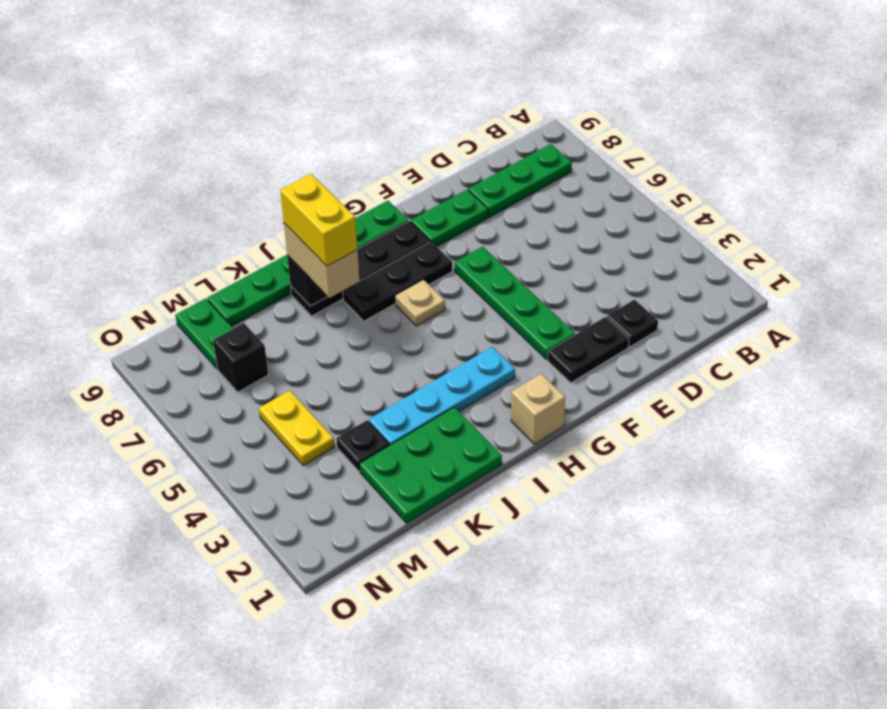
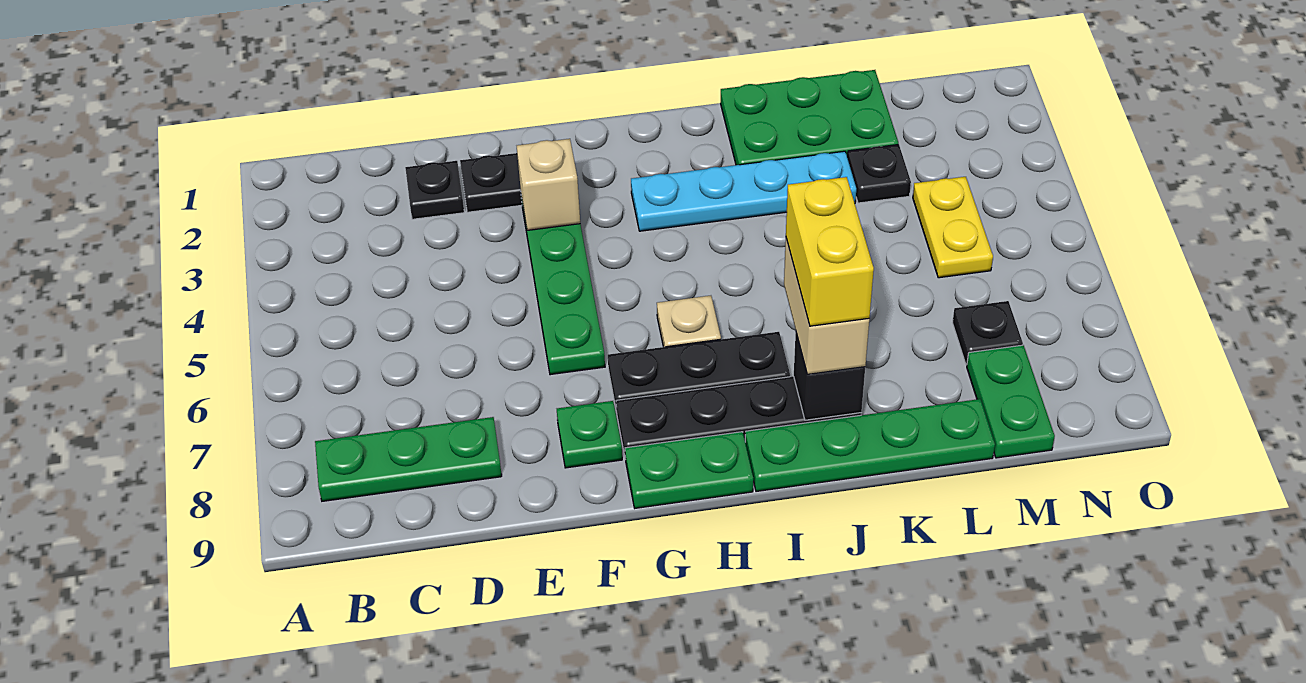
green 1x2 plate [411,190,488,247] -> green 1x1 plate [557,401,622,468]
tan 1x1 brick [511,374,565,444] -> tan 1x1 brick moved to [517,139,580,230]
black 1x1 brick [213,323,268,392] -> black 1x1 plate [952,301,1023,365]

